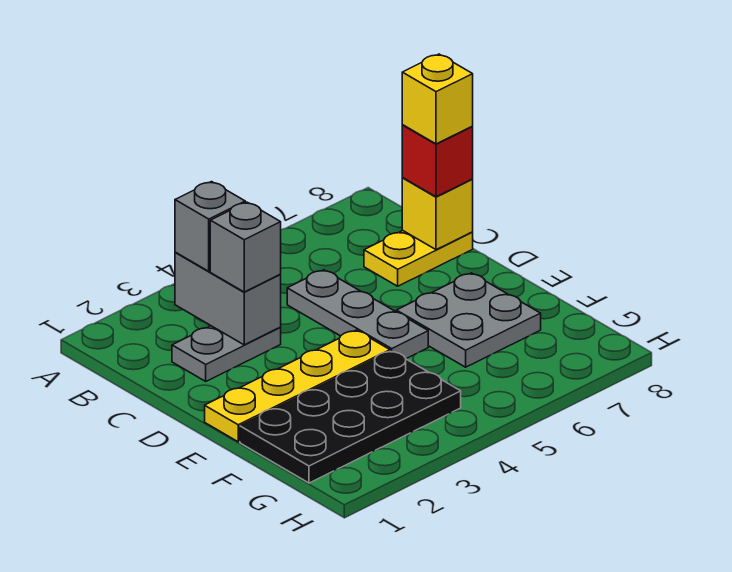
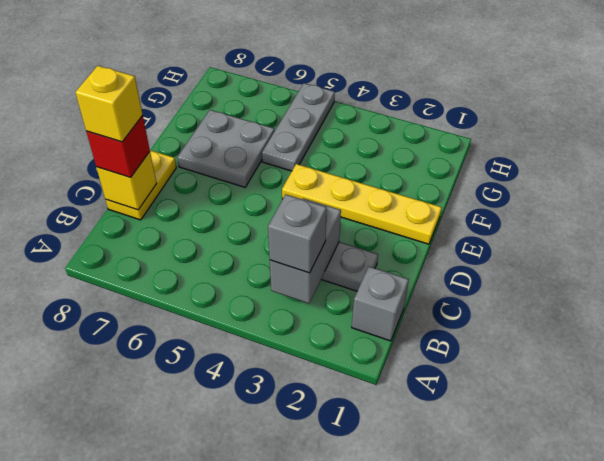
grey 1x1 brick [210,202,281,292] -> grey 1x1 brick moved to [352,266,409,341]
grey 1x3 plate [287,270,428,359] -> grey 1x3 plate moved to [262,83,335,171]
yellow 1x2 plate [364,231,473,286] -> yellow 1x2 plate turned to [105,150,176,220]
black 2x4 plate [240,351,461,483] -> none

